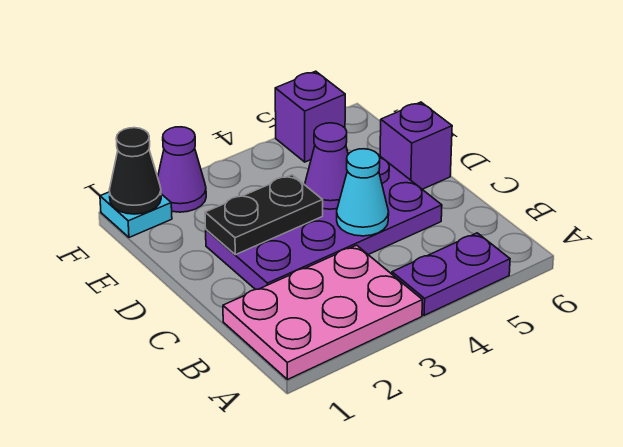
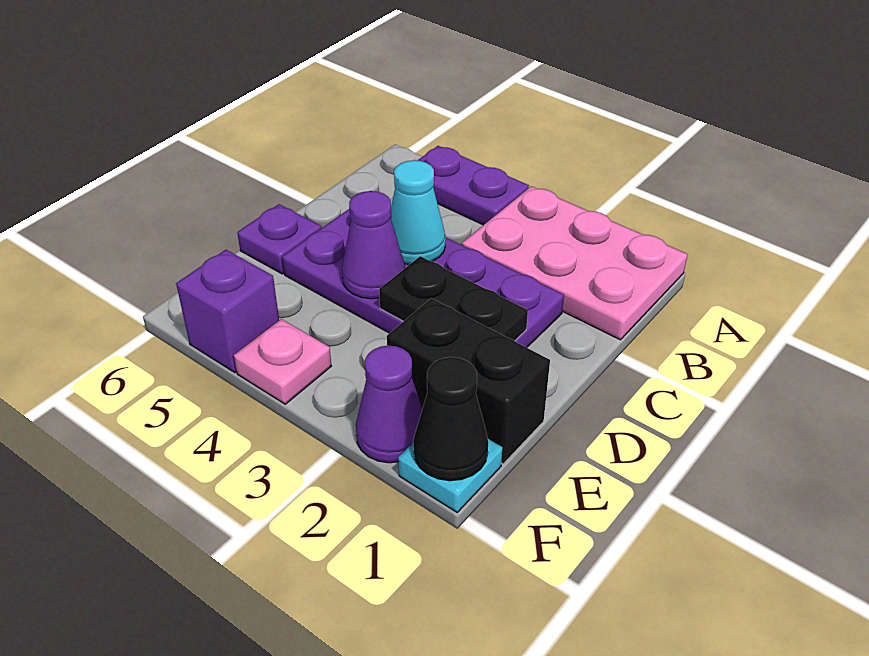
purple 1x1 brick [380,102,452,189] -> purple 1x1 plate [237,204,322,274]
none -> black 1x2 brick [387,298,550,464]
none -> pink 1x1 plate [234,319,331,404]

